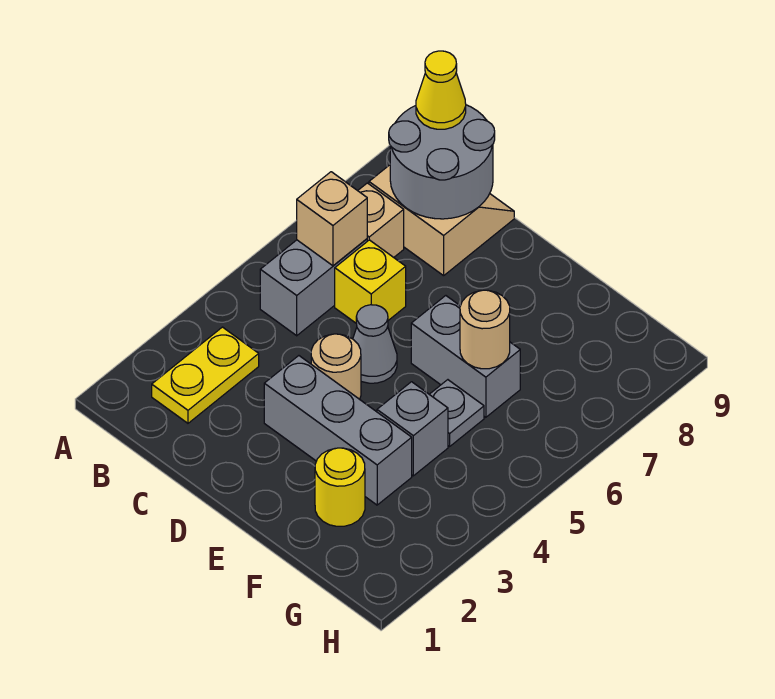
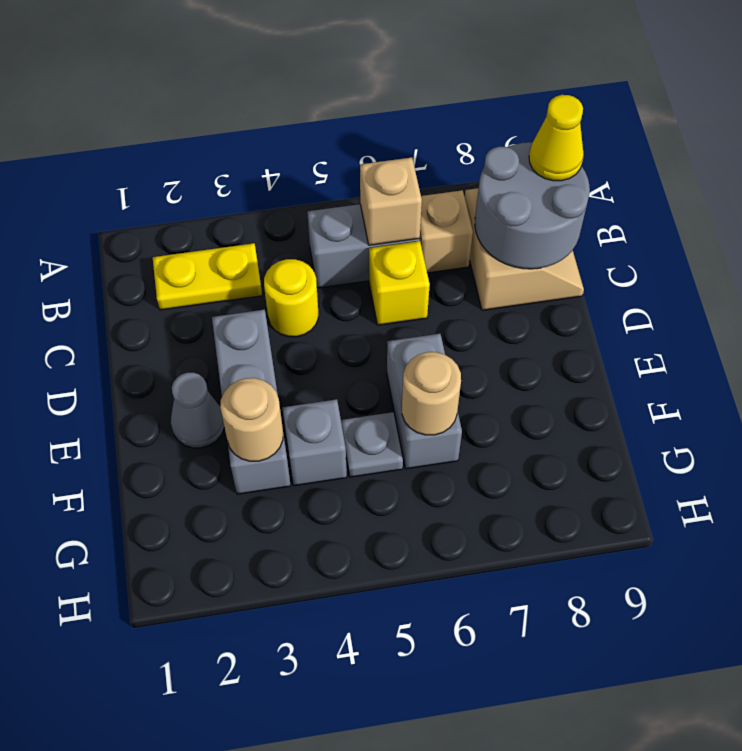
tan 1x1 round brick [311,334,361,399] -> tan 1x1 round brick moved to [220,378,283,461]
grey 1x1 cone [353,305,397,383] -> grey 1x1 cone moved to [171,373,224,448]
yellow 1x1 round brick [315,448,365,526] -> yellow 1x1 round brick moved to [264,259,318,337]

